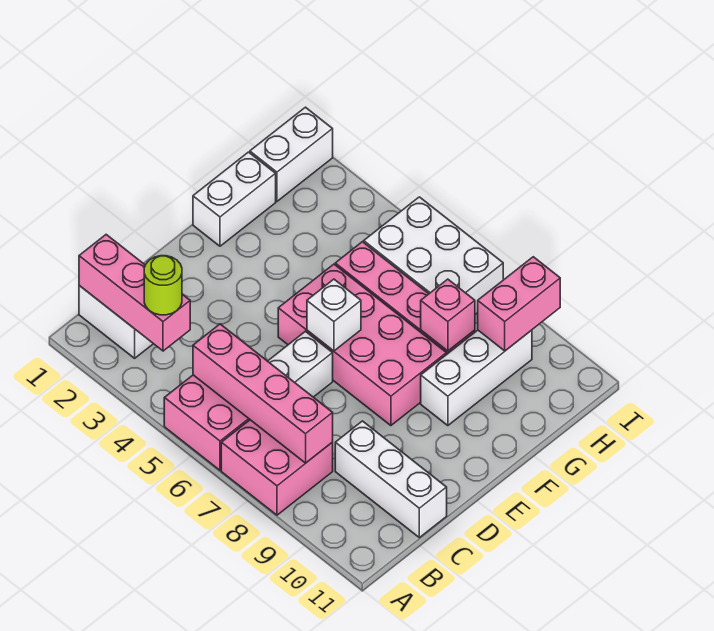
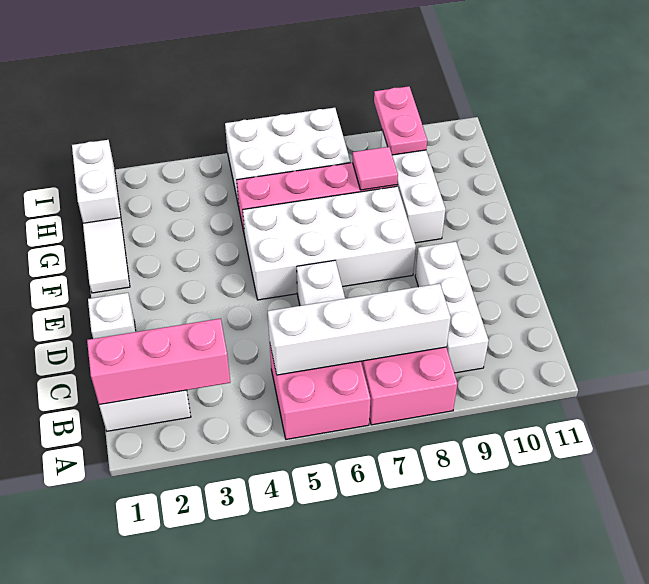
lime 1x1 round brick [144,256,182,315] -> none
pink 1x4 brick [193,324,333,463] -> white 1x4 brick [268,284,451,375]
white 1x3 brick [335,421,447,538] -> white 1x3 brick turned to [415,242,489,373]
pink 2x4 brick [278,264,446,426] -> white 2x4 brick [243,186,416,300]
white 1x1 brick [307,279,361,351] -> white 1x1 brick moved to [88,293,136,339]
white 1x2 brick [193,152,276,246] -> white 1x2 tile [83,218,130,293]
pink 1x1 brick [421,279,475,351] -> pink 1x1 tile [353,147,398,190]
pink 1x2 brick [478,257,560,351] -> pink 1x2 plate [374,86,427,155]

